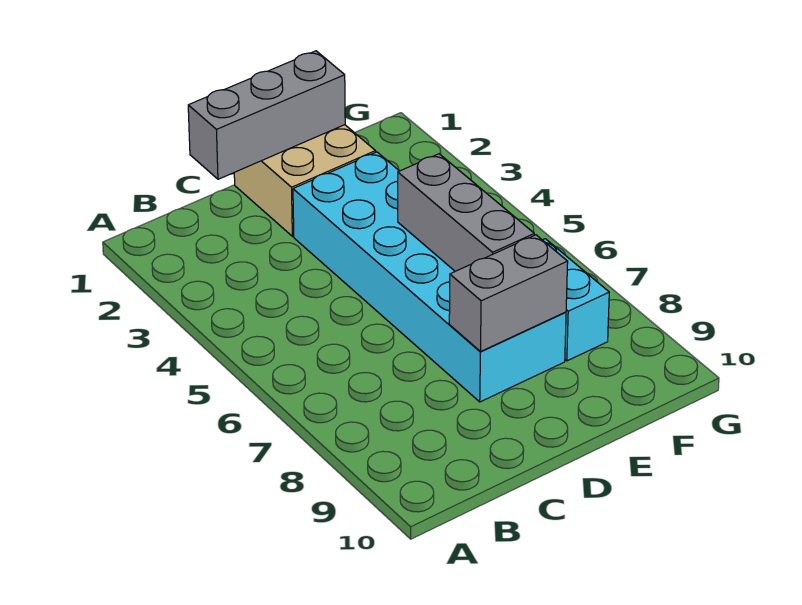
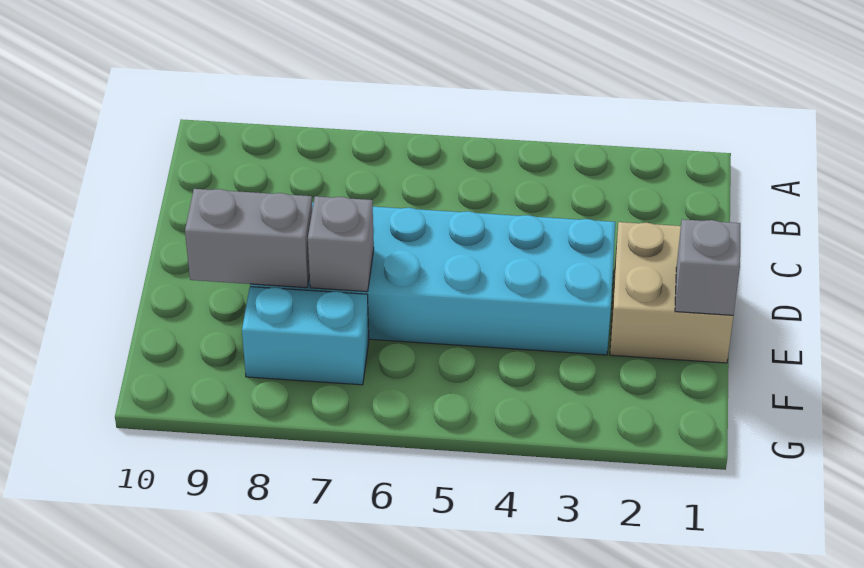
grey 1x3 brick [188,51,345,179] -> grey 1x1 brick [675,219,740,315]
grey 1x2 brick [449,235,568,352] -> grey 1x2 brick turned to [185,189,312,288]
grey 1x3 brick [398,154,534,271] -> grey 1x1 brick [308,196,374,292]

